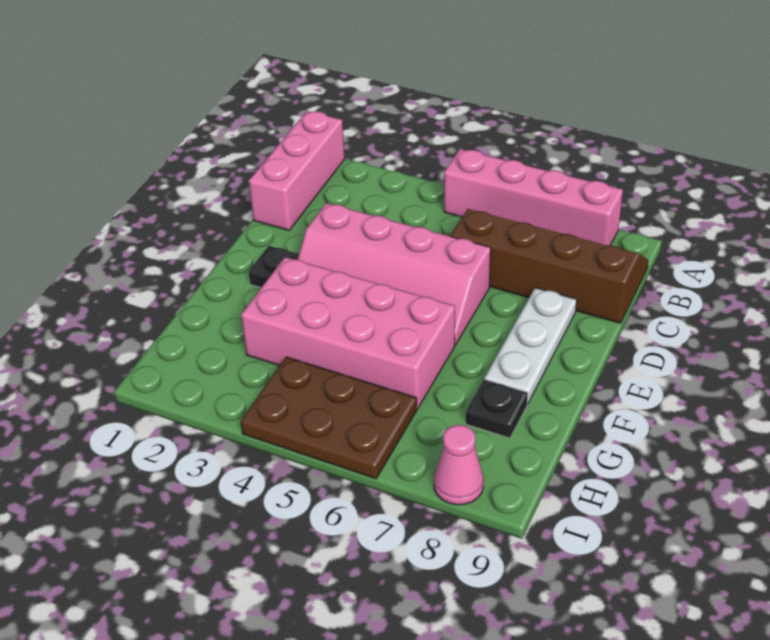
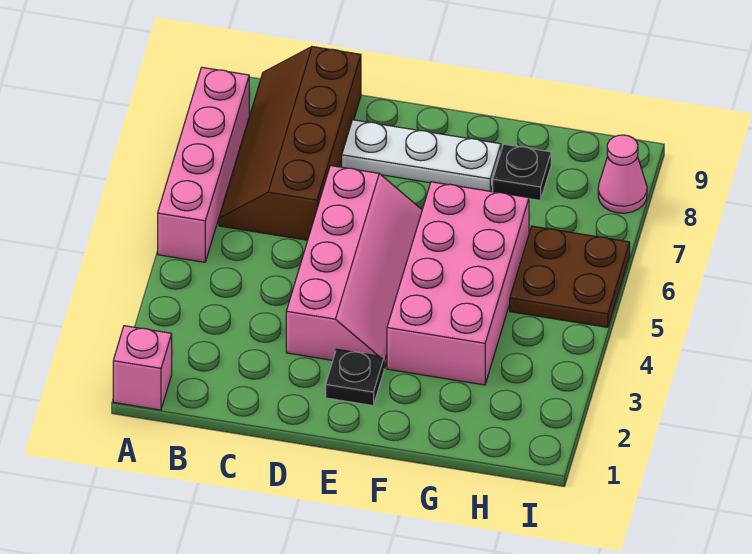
pink 1x3 brick [249,111,345,230] -> pink 1x1 brick [113,326,172,410]
brown 2x3 plate [241,357,417,479] -> brown 2x2 plate [510,226,630,327]

